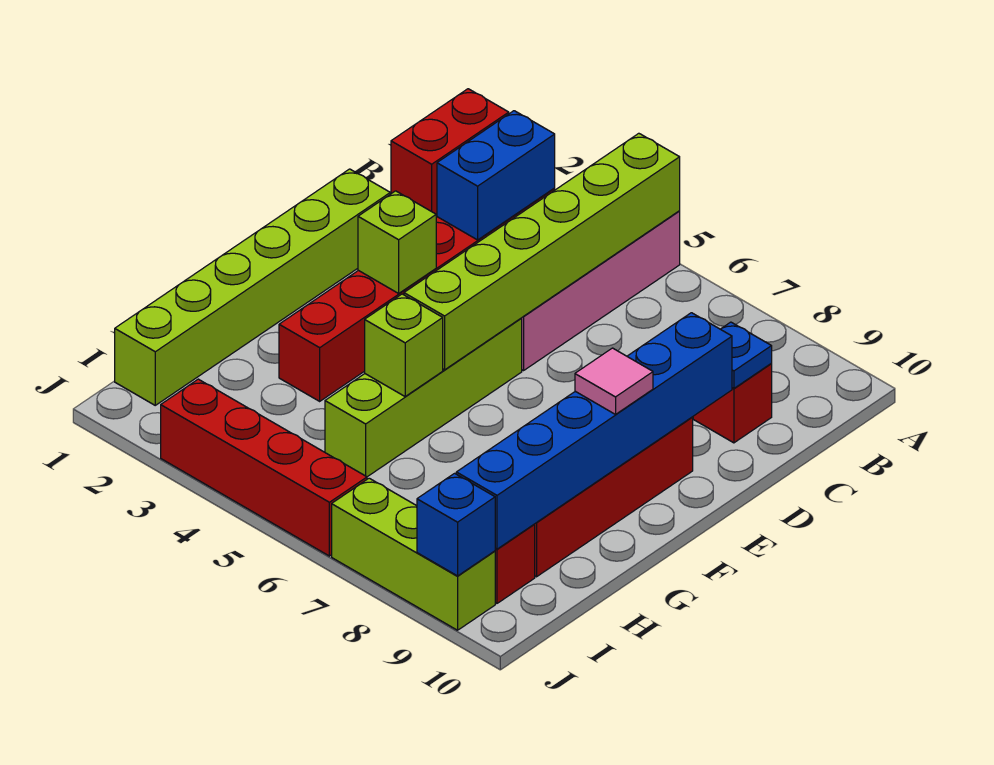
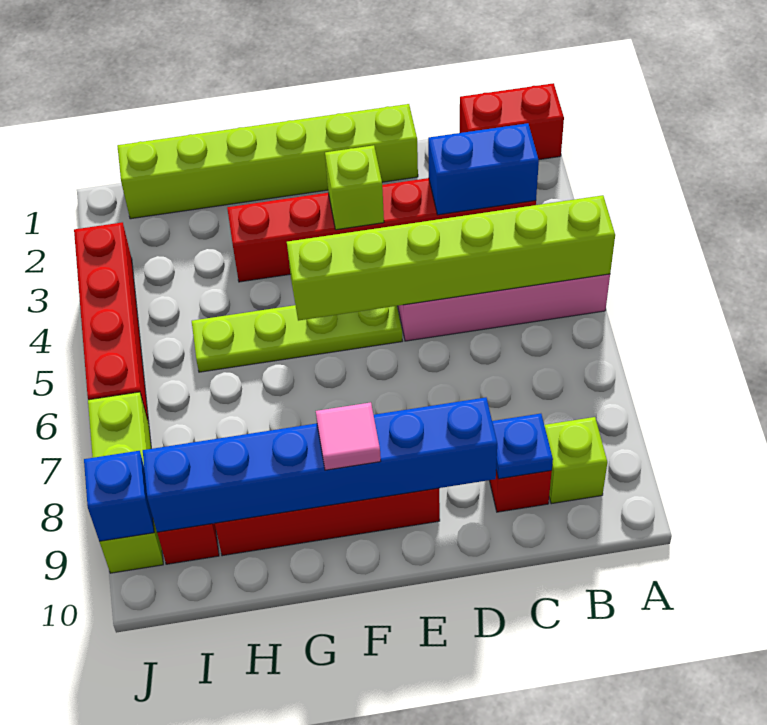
lime 1x4 brick [325,318,522,477] -> lime 1x4 plate [192,305,402,372]
lime 1x1 brick [365,294,443,396] -> lime 1x1 brick moved to [544,417,607,504]

